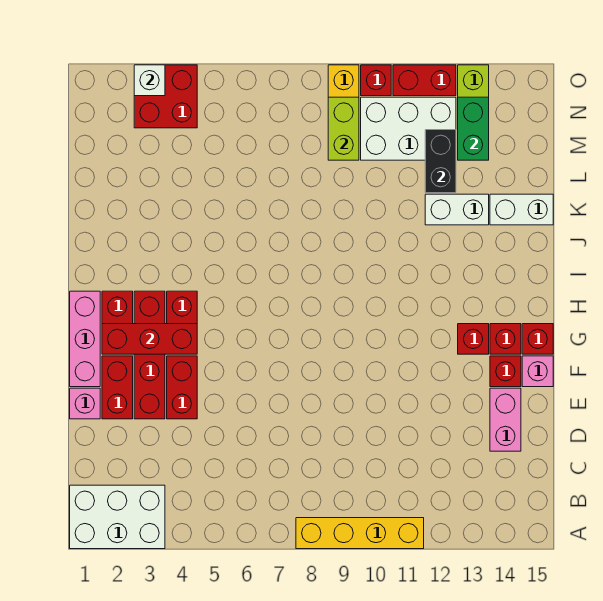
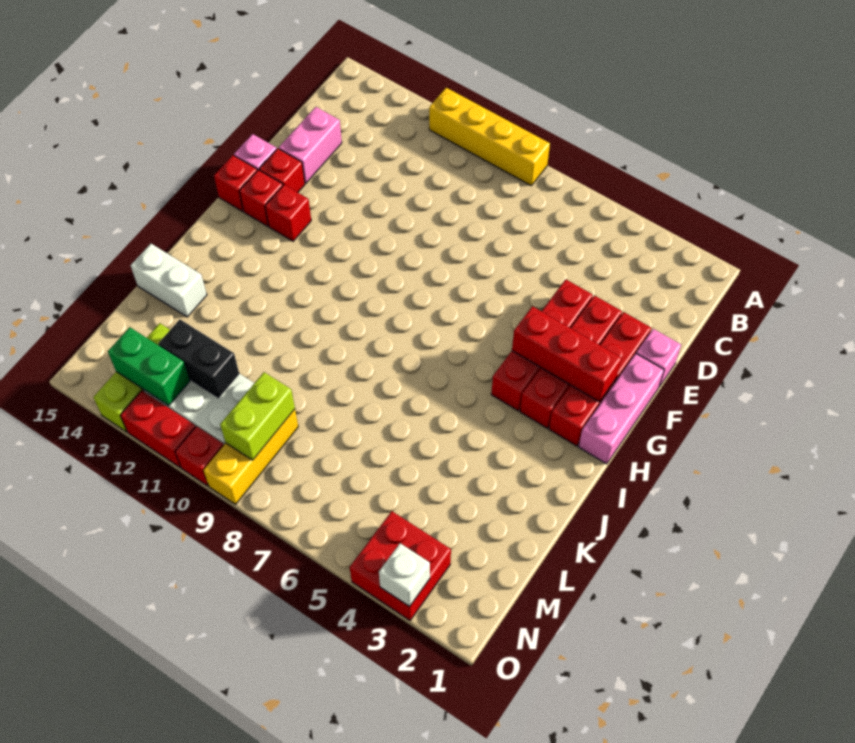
white 2x3 brick [70,485,165,549] -> none
white 1x2 brick [425,194,489,225] -> none
black 1x2 brick [425,130,456,193] -> black 1x2 brick turned to [158,319,239,397]
green 1x2 brick [458,97,489,160] -> green 1x2 brick turned to [108,327,190,406]

